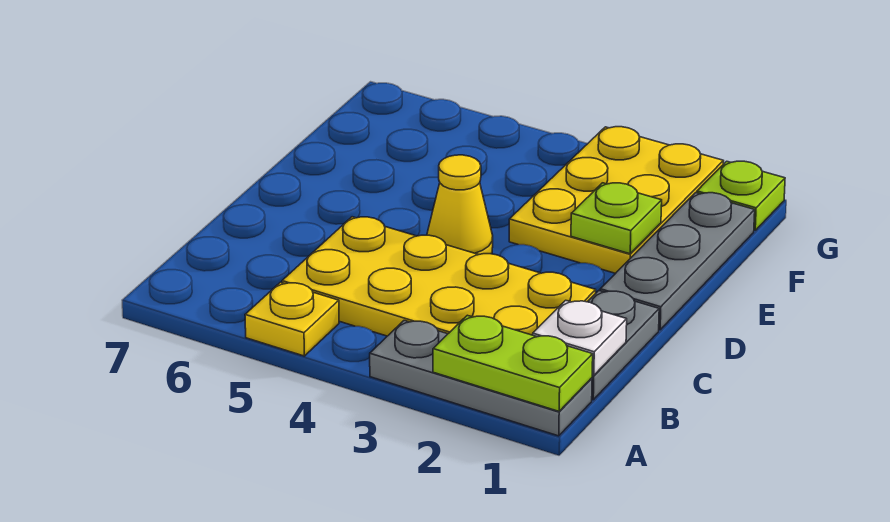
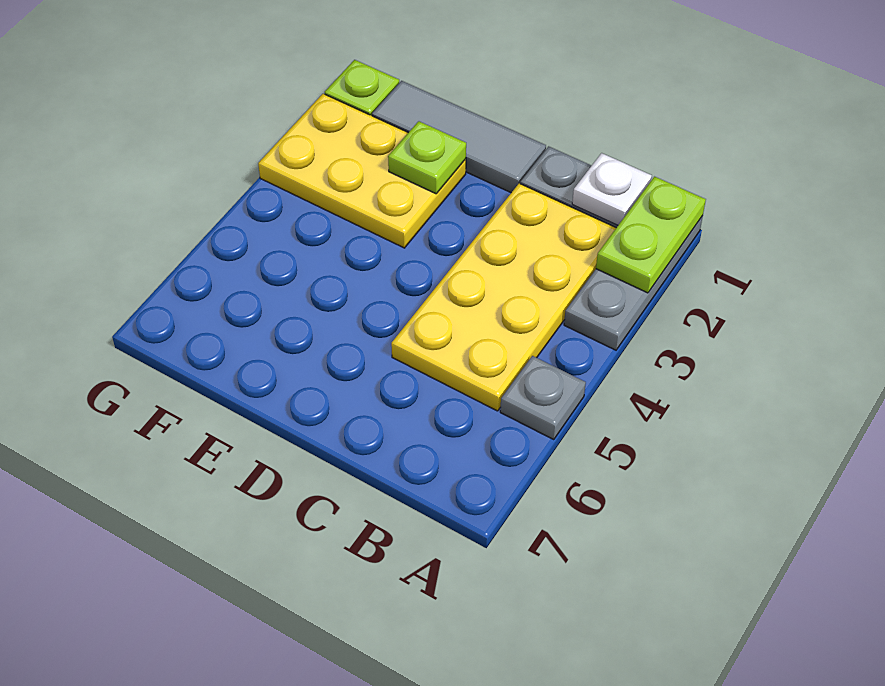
yellow 1x1 plate [245,282,339,356] -> grey 1x1 plate [500,356,586,440]
grey 1x3 plate [600,193,755,330] -> grey 1x3 tile [372,81,546,193]
yellow 1x1 cone [427,155,493,255] -> none

